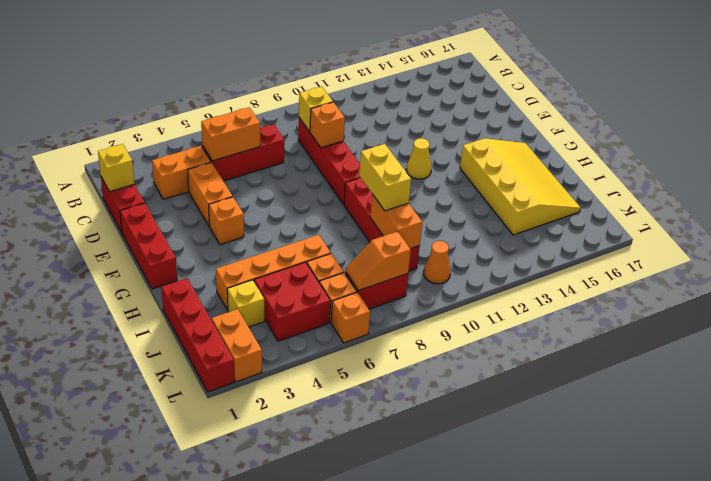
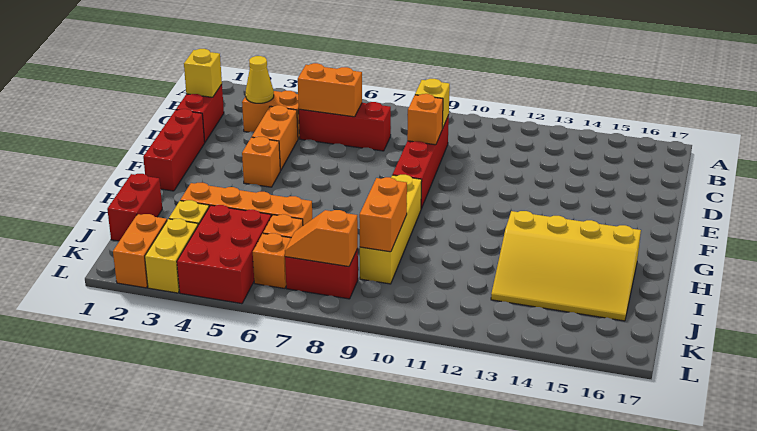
yellow 1x1 cone [406,138,431,179] -> yellow 1x1 cone moved to [246,56,274,103]
red 1x4 brick [344,178,420,272] -> yellow 1x4 brick [360,175,422,284]
yellow 3x4 slope [460,138,581,235] -> yellow 3x4 slope turned to [491,211,641,321]
yellow 1x2 brick [359,144,411,211] -> yellow 1x2 brick moved to [145,219,198,293]
red 1x4 brick [161,278,234,392] -> red 1x2 brick [107,174,162,241]
red 2x2 brick [254,262,330,341] -> red 2x3 brick [177,205,271,304]
orange 1x1 cone [424,241,451,284] -> none
orange 1x1 brick [331,292,370,343] -> none

